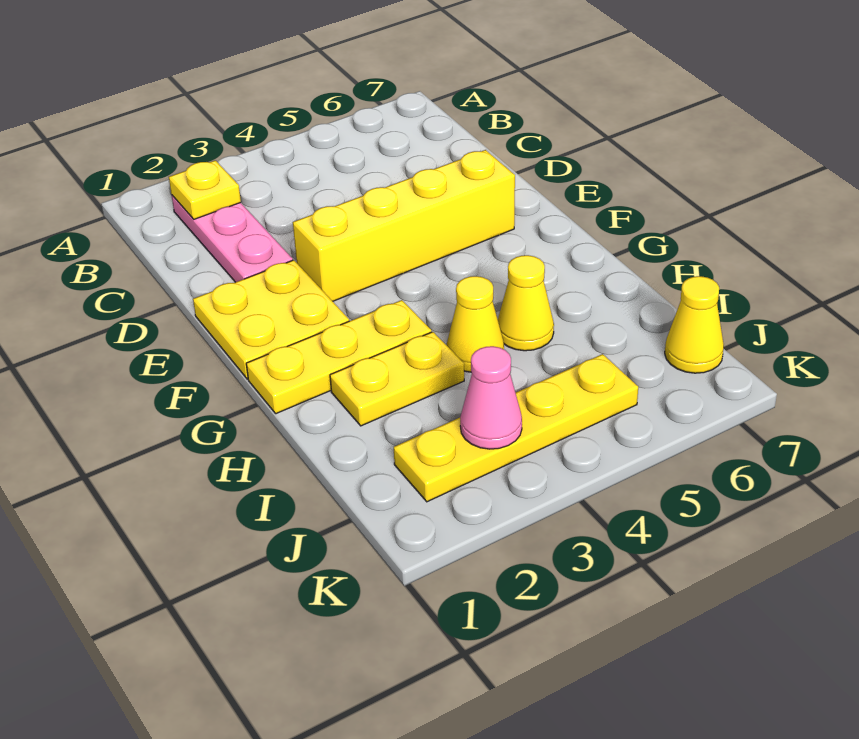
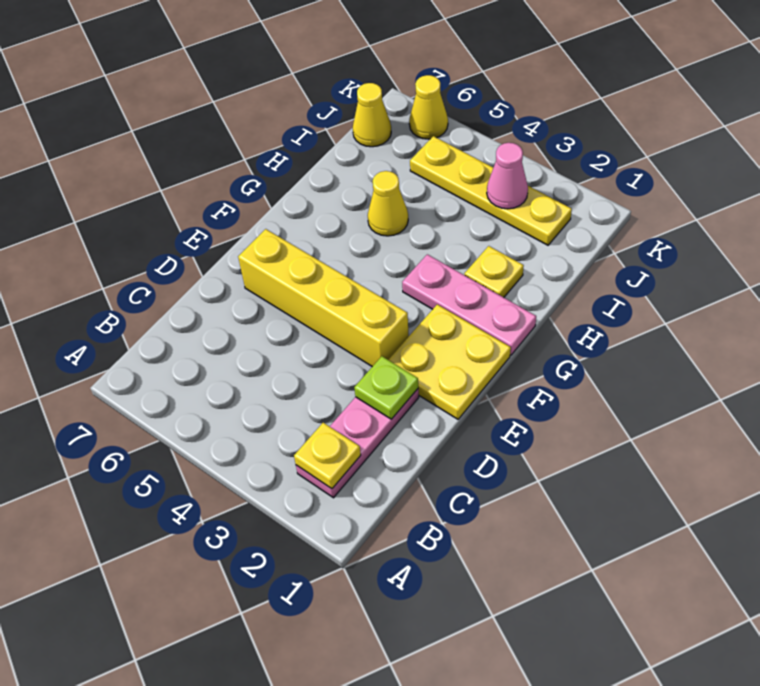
none -> lime 1x1 plate [354,356,418,419]
yellow 1x3 plate [246,300,432,414] -> pink 1x3 plate [402,254,536,355]
yellow 1x2 plate [330,332,464,426] -> yellow 1x1 plate [464,246,524,297]
yellow 1x1 cone [447,276,504,372] -> yellow 1x1 cone moved to [409,75,448,139]

